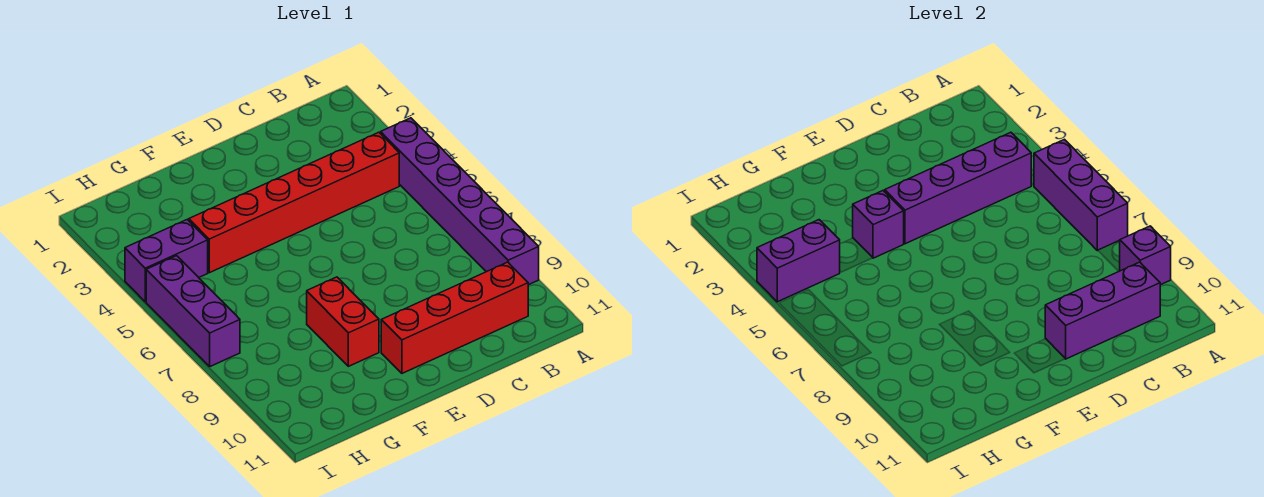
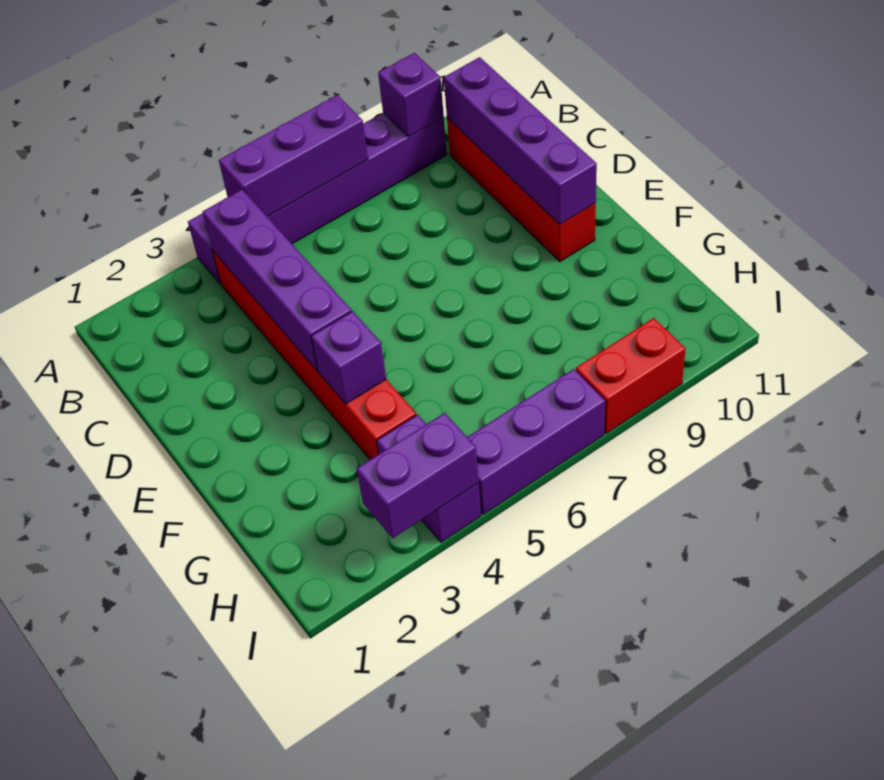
purple 1x3 brick [1045,262,1160,359] -> purple 1x4 brick [444,57,597,224]
red 1x2 brick [307,277,379,366] -> red 1x2 brick moved to [576,318,686,434]
purple 1x2 brick [757,220,840,302] -> purple 1x2 brick turned to [357,413,479,538]

